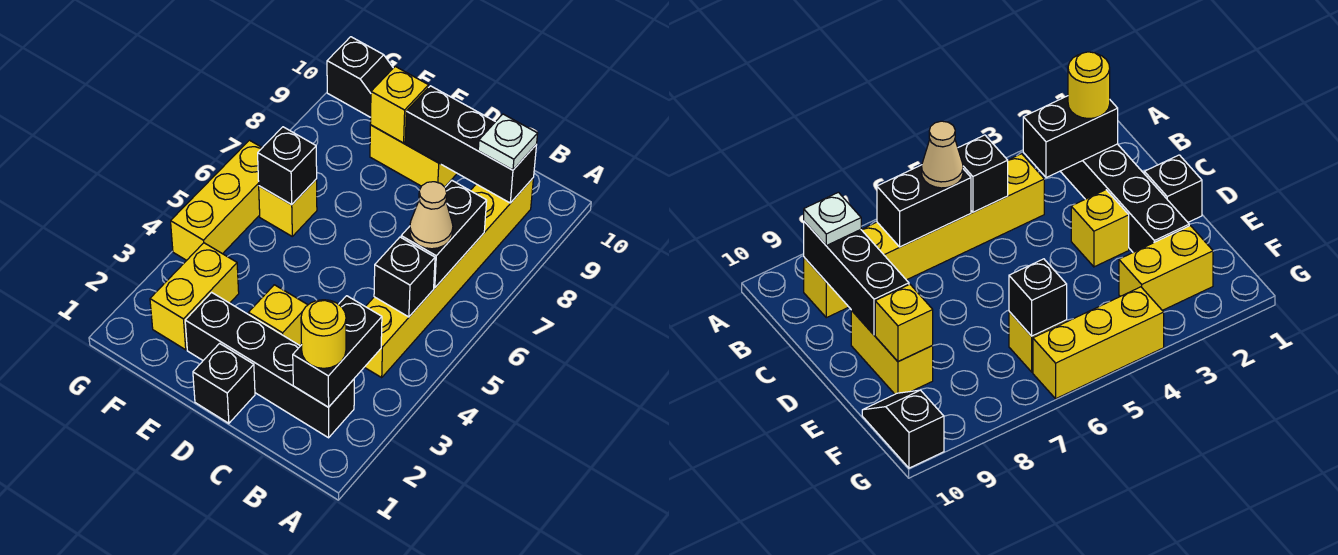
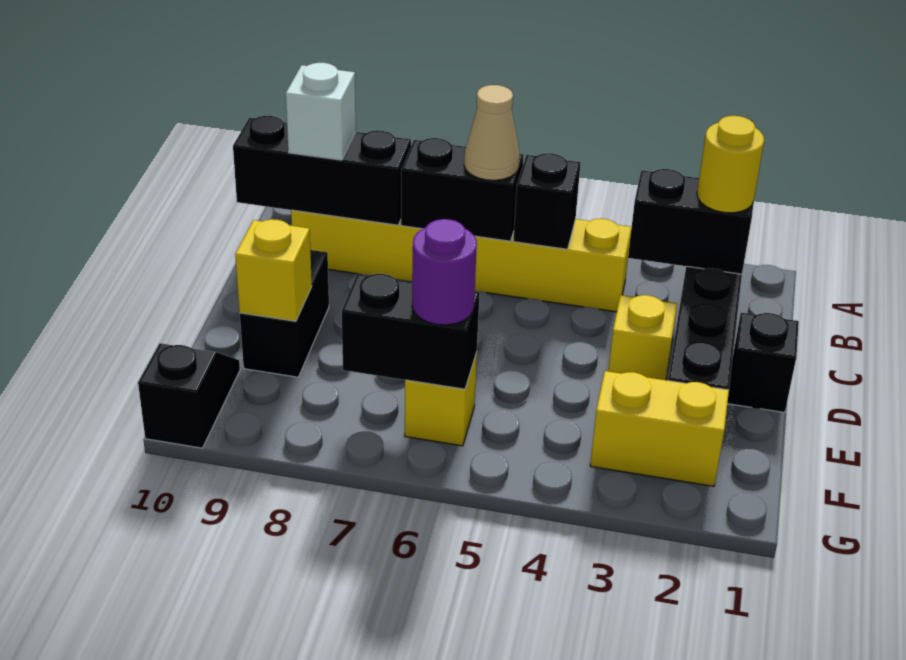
black 1x3 brick [405,86,536,203] -> black 1x3 brick turned to [233,116,411,225]
white 1x1 plate [478,114,538,170] -> white 1x1 brick [286,63,356,160]
yellow 1x2 brick [370,125,457,187] -> black 1x2 brick [240,250,329,377]
black 1x1 brick [258,127,317,205] -> black 1x2 brick [342,274,480,389]
none -> purple 1x1 round brick [412,219,477,325]
yellow 1x3 brick [171,140,262,260] -> none

